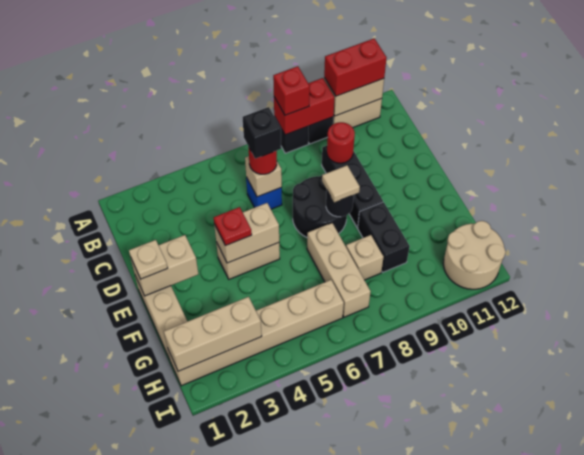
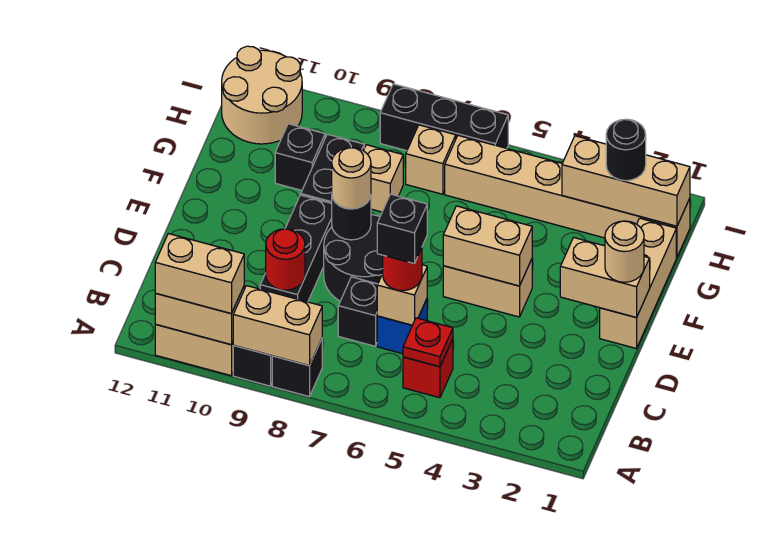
red 1x2 brick [274,78,334,135] -> tan 1x2 brick [233,286,322,366]
red 1x1 brick [273,66,310,115] -> red 1x1 brick moved to [403,339,453,398]
red 1x2 brick [324,39,387,96] -> tan 1x2 brick [155,234,244,314]
none -> black 1x1 brick [338,277,378,346]
tan 1x1 plate [129,240,168,279] -> tan 1x1 round brick [605,221,644,282]
red 1x1 plate [214,207,252,246] -> red 1x1 plate moved to [403,318,453,367]
tan 1x1 tile [322,165,360,202] -> tan 1x1 round brick [332,148,371,209]
tan 1x3 brick [307,223,371,317] -> tan 1x1 brick [406,125,456,194]
none -> black 1x1 brick [275,124,325,190]
none -> black 1x1 round brick [606,119,646,181]
none -> black 1x3 brick [380,84,508,151]

